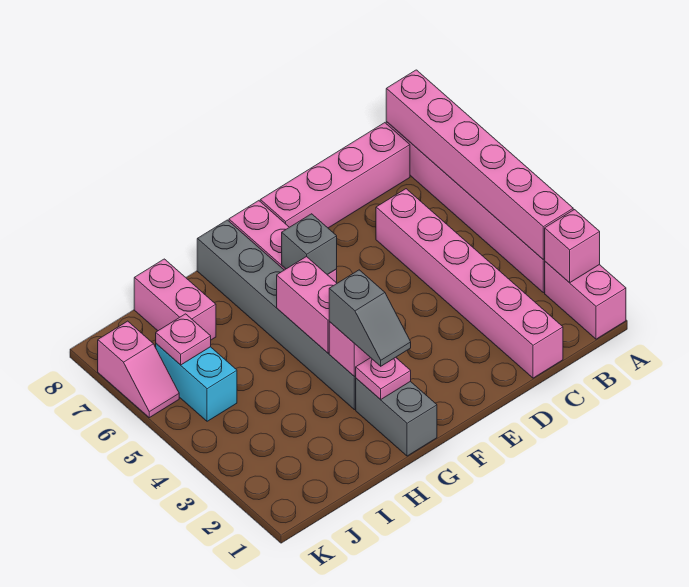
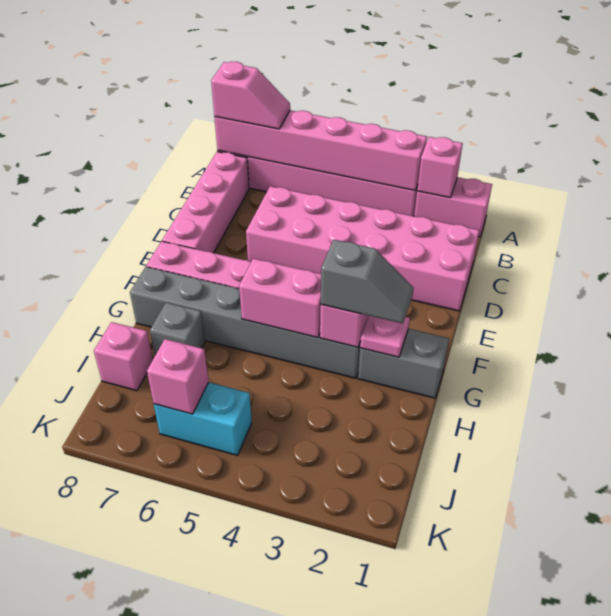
pink 1x6 brick [376,189,563,378] -> pink 2x6 brick [246,186,479,311]
grey 1x1 brick [282,214,337,275] -> grey 1x1 brick moved to [150,303,205,355]
pink 1x2 brick [134,259,216,340] -> pink 1x1 brick [94,322,153,391]
pink 1x1 plate [156,314,211,365] -> pink 1x1 brick [147,339,209,414]
pink 1x2 slope [98,321,179,418] -> pink 1x2 slope moved to [211,62,290,129]

